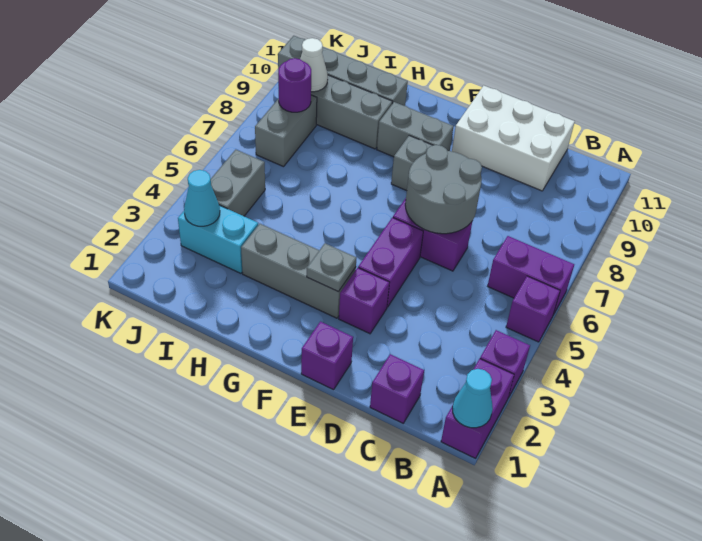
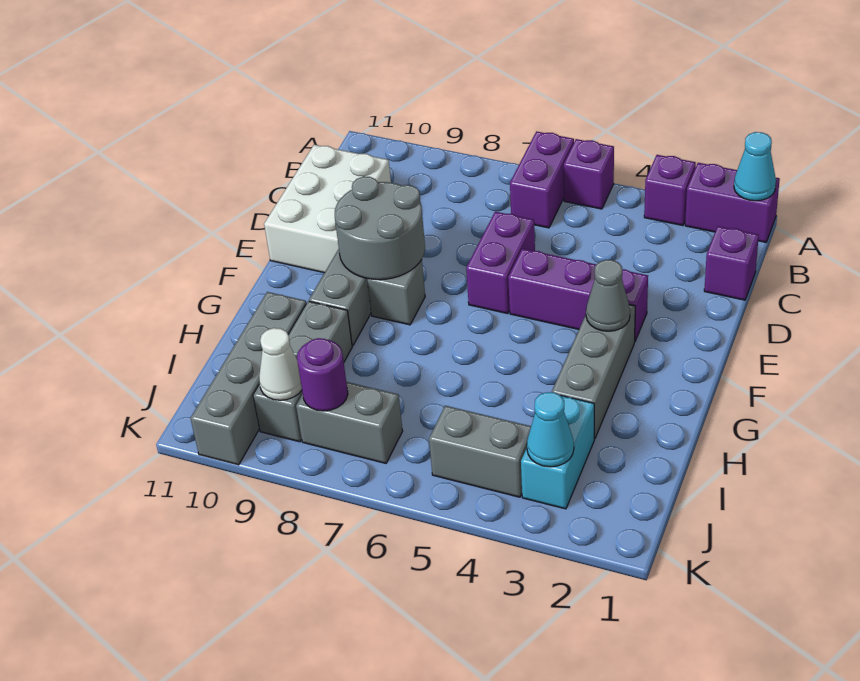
grey 2x2 round brick [405,145,482,234] -> grey 2x2 round brick moved to [335,177,425,280]
purple 1x1 brick [301,322,353,390] -> none
grey 1x1 plate [307,243,356,292] -> grey 1x1 cone [586,260,630,331]

